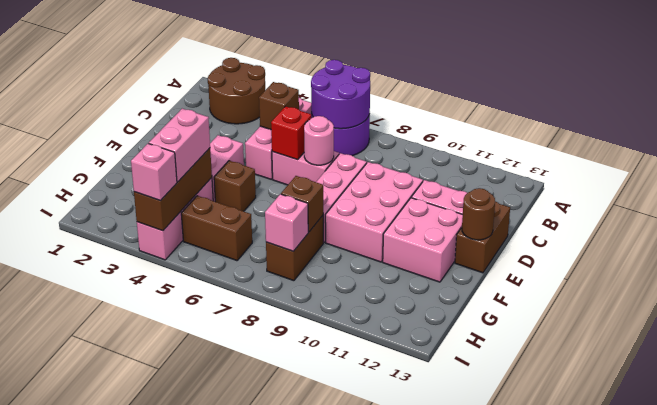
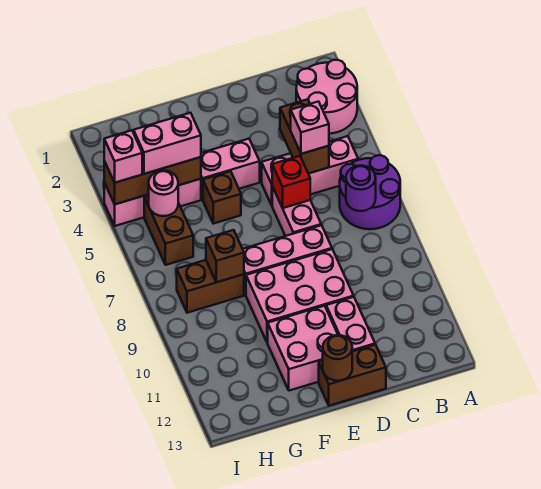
brown 2x2 round brick [208,58,265,124] -> pink 2x2 round brick [296,60,357,134]
purple 2x2 round brick [311,60,370,129] -> purple 1x1 round brick [346,166,376,211]
brown 1x1 brick [259,82,299,130] -> brown 1x2 brick [280,99,329,174]
pink 1x1 round brick [304,116,334,165] -> pink 1x1 round brick moved to [148,171,178,216]
pink 1x1 brick [265,194,308,251] -> pink 1x1 brick moved to [291,102,329,154]

